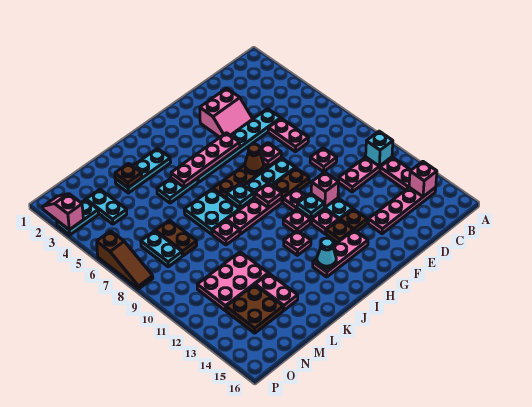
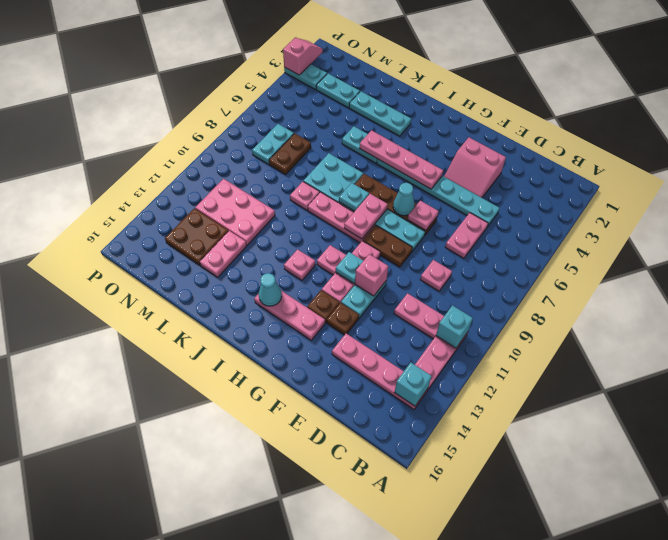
pink 1x1 brick [409,162,437,197] -> cyan 1x1 brick [394,362,432,406]
brown 1x1 cone [245,144,263,174] -> cyan 1x1 cone [393,183,415,216]
pink 1x1 plate [255,183,282,208] -> pink 1x2 plate [344,194,388,239]
brown 1x1 plate [115,163,142,188] -> none
cyan 1x2 plate [86,189,127,224] -> cyan 1x2 plate turned to [316,73,360,108]
brown 1x3 slope [97,231,153,289] -> none

